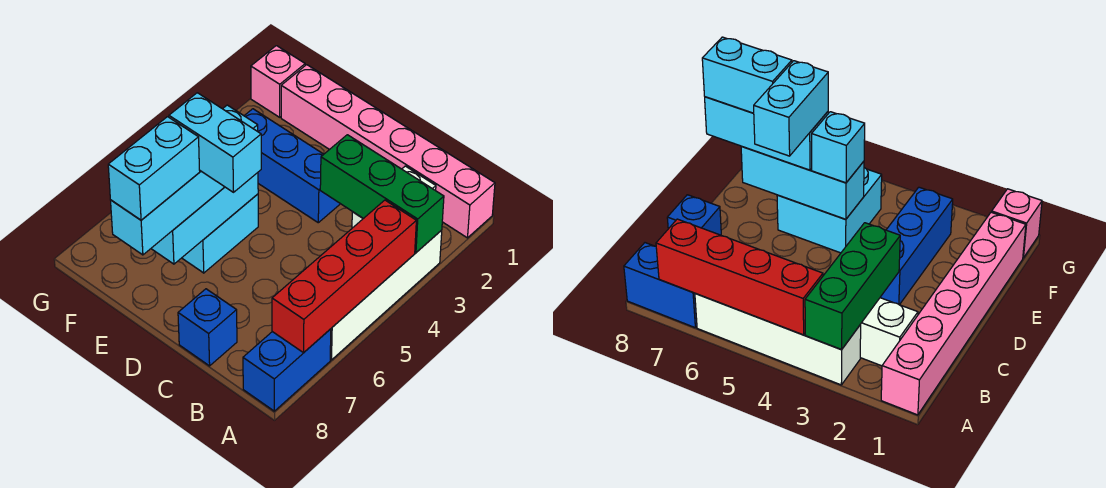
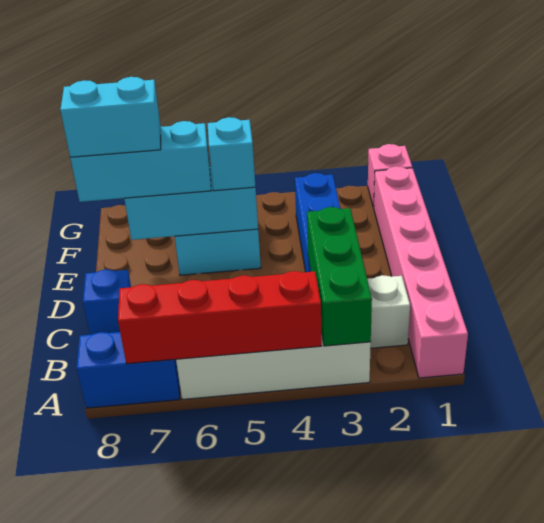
cyan 1x2 brick [169,93,261,192] -> none

